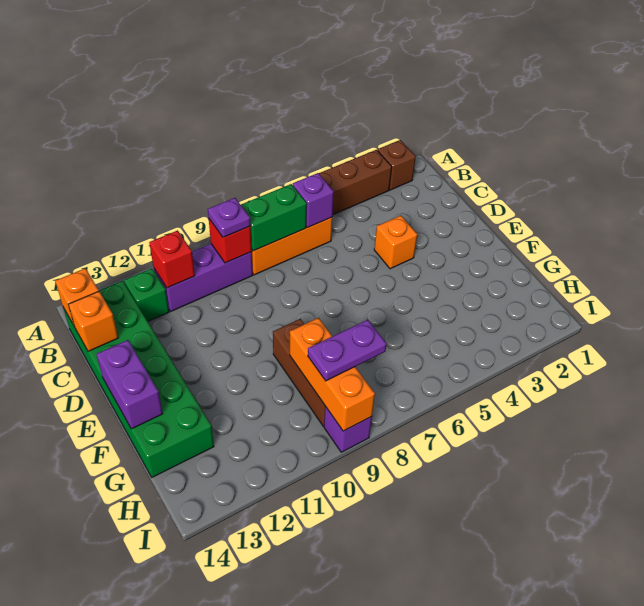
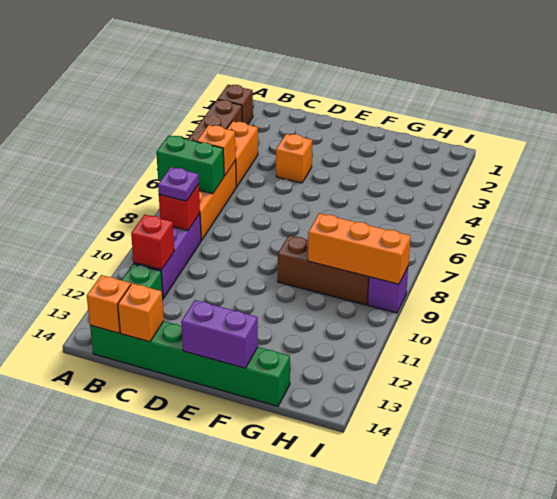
none -> orange 1x2 brick [227,121,258,187]
purple 1x1 brick [293,173,334,227] -> orange 1x1 brick [197,125,236,176]
green 1x2 brick [241,184,307,251] -> green 1x2 brick turned to [156,135,224,194]
green 2x6 brick [63,281,214,477] -> green 1x6 brick [90,321,290,406]
purple 1x2 plate [308,320,386,381] -> none

